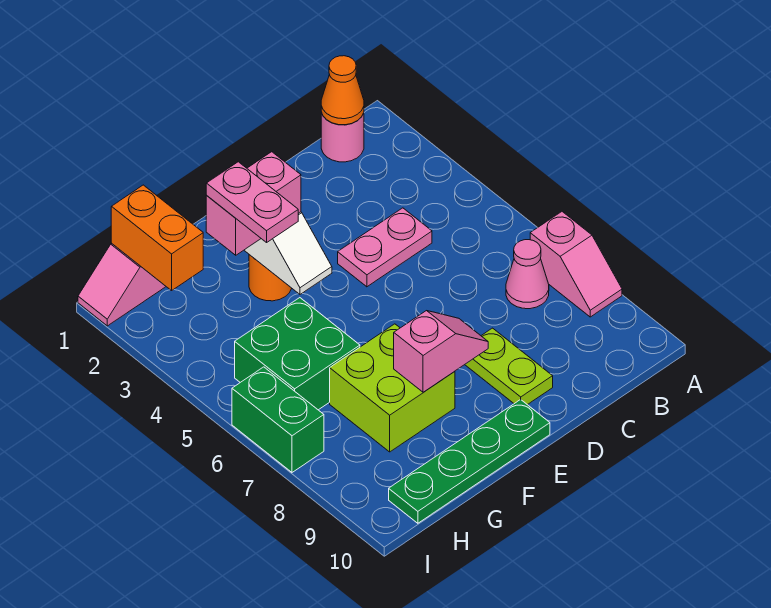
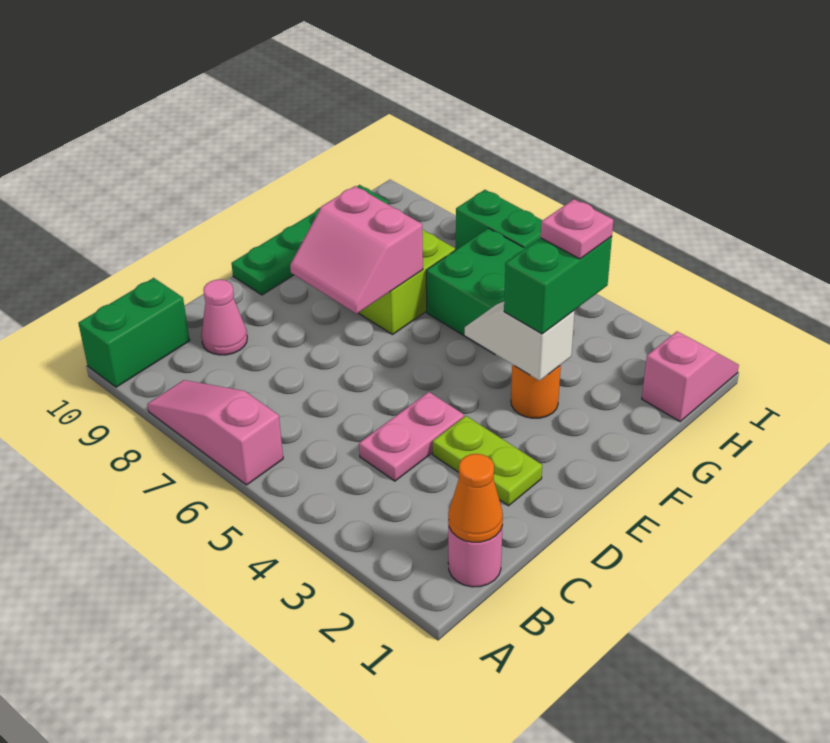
pink 1x2 slope [530,212,622,317] -> pink 1x3 slope [147,380,283,485]
none -> green 1x2 brick [78,278,190,387]
pink 1x1 cone [506,240,549,309] -> pink 1x1 cone moved to [201,279,247,355]
lime 1x2 plate [465,328,553,405] -> lime 1x2 plate moved to [433,416,542,506]
pink 1x2 slope [394,311,488,392] -> pink 2x2 slope [290,186,423,314]
pink 1x2 brick [206,152,301,255] -> green 1x2 brick [504,236,612,334]
pink 1x2 plate [206,162,298,242] -> pink 1x1 plate [541,199,613,259]
orange 1x2 brick [111,185,203,291] -> none

